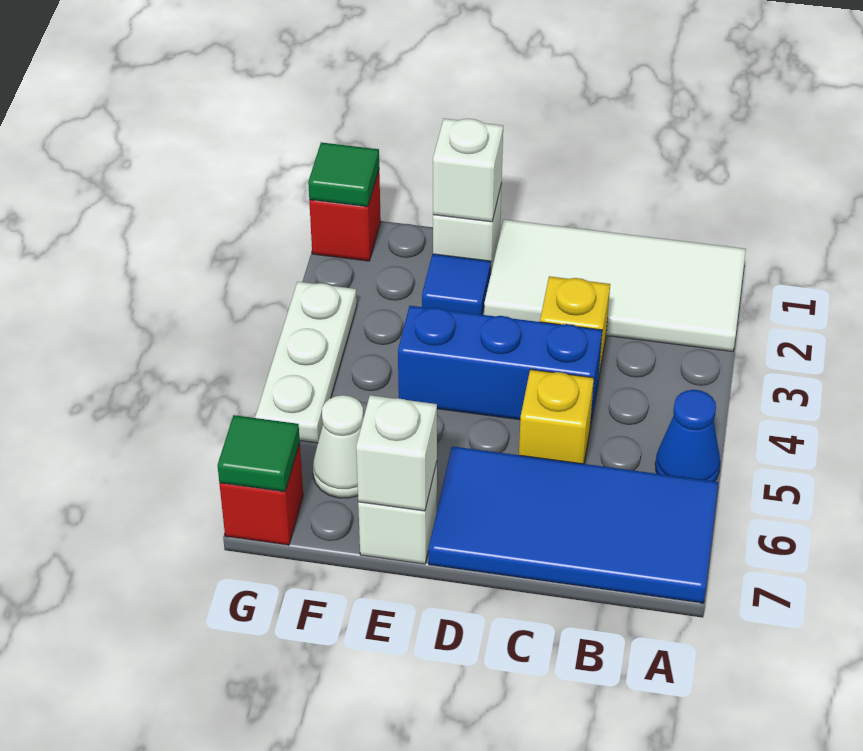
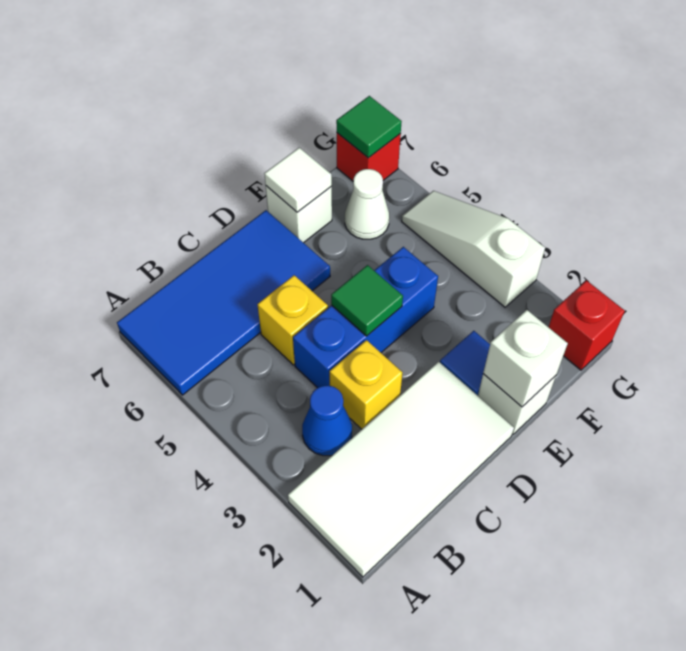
blue 1x1 cone [655,390,720,481] -> blue 1x1 cone moved to [302,385,352,456]
white 1x1 brick [356,395,437,511] -> white 1x1 tile [264,148,332,212]
green 1x1 tile [308,142,379,207] -> green 1x1 tile moved to [331,265,403,336]
white 1x3 plate [255,282,357,443] -> white 1x3 slope [402,191,545,307]

